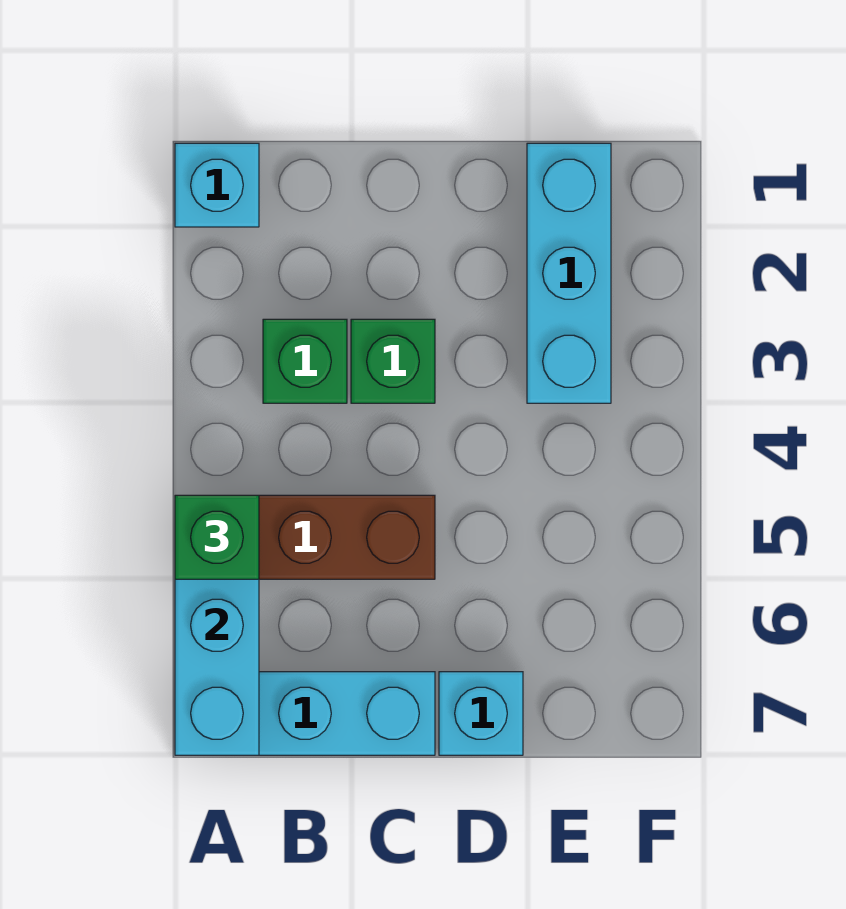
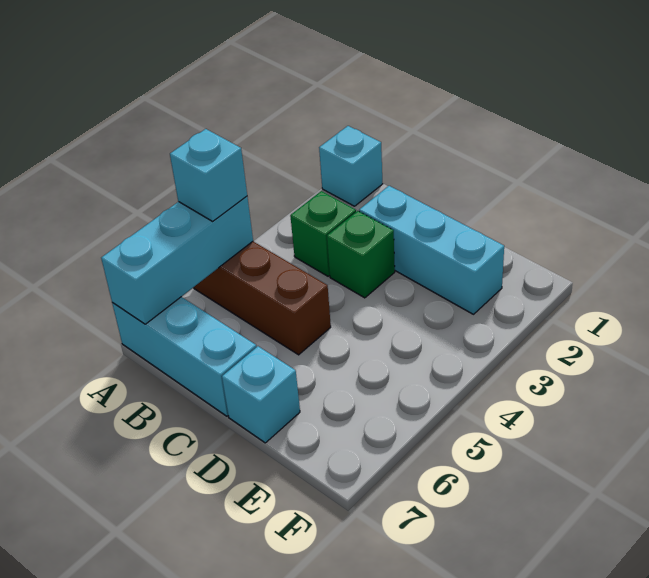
green 1x1 brick [175,495,259,579] -> cyan 1x1 brick [170,129,247,221]
cyan 1x3 brick [527,143,611,403] -> cyan 1x3 brick turned to [359,186,504,314]

